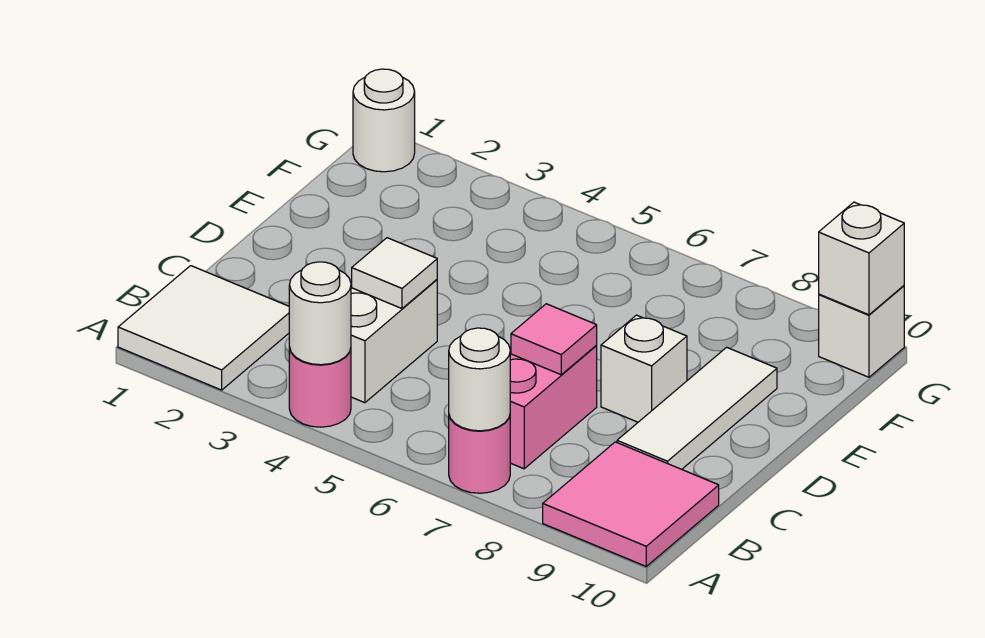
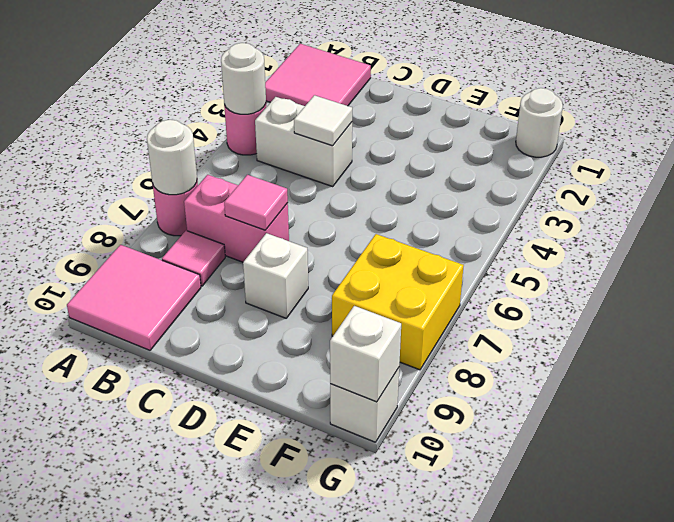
white 2x2 tile [118,266,289,390] -> pink 2x2 tile [265,44,371,106]
none -> pink 1x1 tile [162,231,225,286]
white 1x3 tile [617,347,777,469] -> none
none -> yellow 2x2 brick [332,234,464,370]

